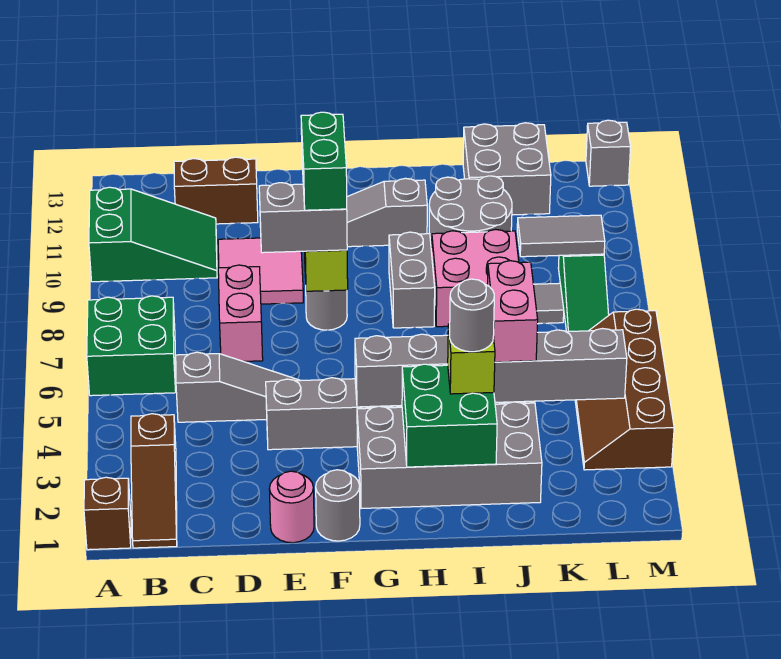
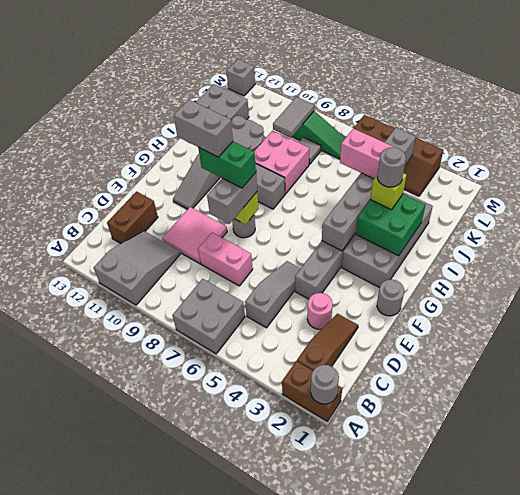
brown 1x1 brick [84,477,131,550] -> brown 1x2 brick [282,361,342,421]
none -> grey 1x1 round brick [311,365,339,404]
green 2x2 brick [87,296,176,396] -> grey 2x2 brick [172,279,245,354]
green 2x3 slope [89,187,217,282] -> grey 2x3 slope [93,231,180,305]
brown 1x3 slope [131,414,177,548] -> brown 1x3 slope turned to [297,314,358,370]
pink 1x1 round brick [269,471,314,543] -> pink 1x1 round brick moved to [307,293,333,329]
none -> grey 1x2 brick [173,100,233,157]

